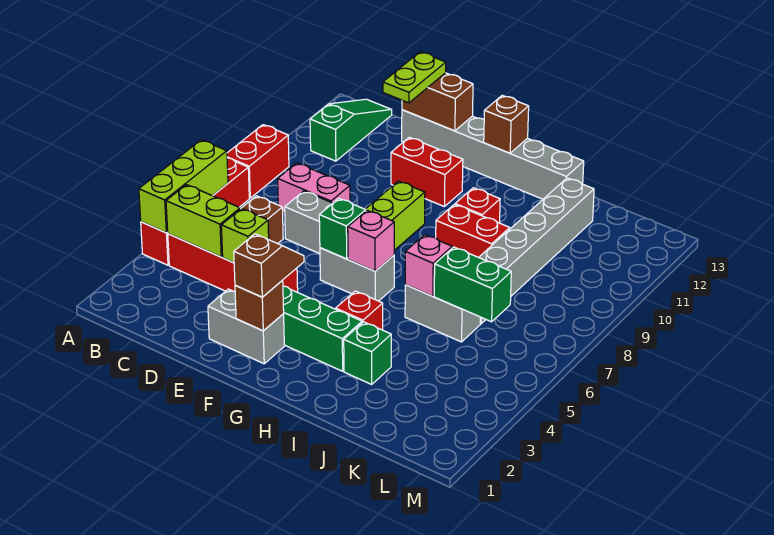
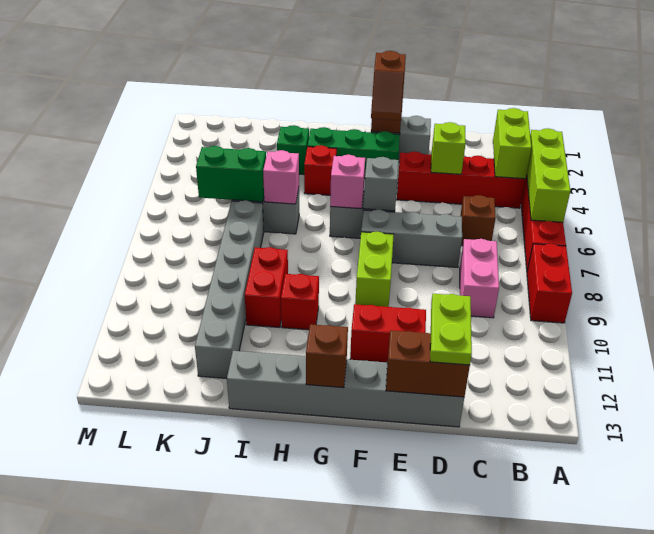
lime 1x2 brick [166,185,240,257] -> lime 1x2 brick turned to [493,108,531,179]
green 1x3 slope [310,99,392,161] -> none
pink 1x2 brick [278,163,350,213] -> pink 1x2 brick turned to [460,239,499,318]
green 1x1 brick [319,198,366,259] -> grey 1x1 brick [363,157,399,211]
red 1x2 brick [436,204,510,258] -> red 1x2 brick turned to [245,247,288,327]

